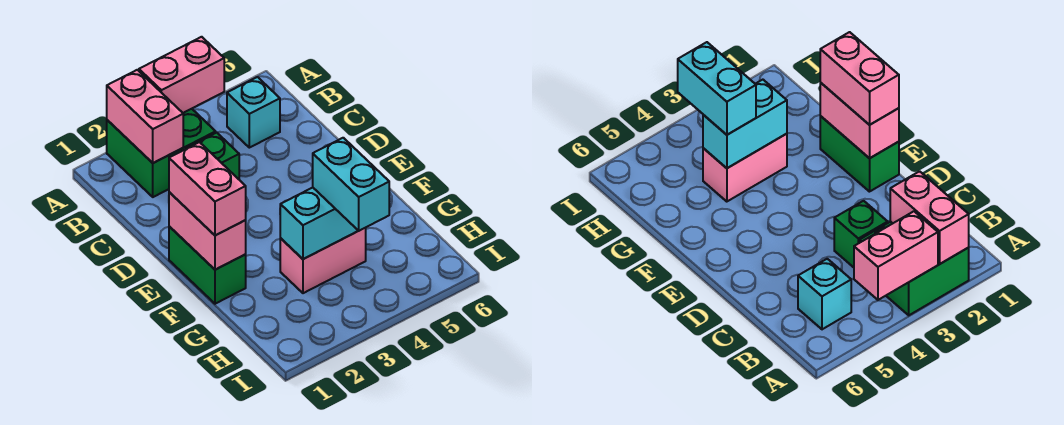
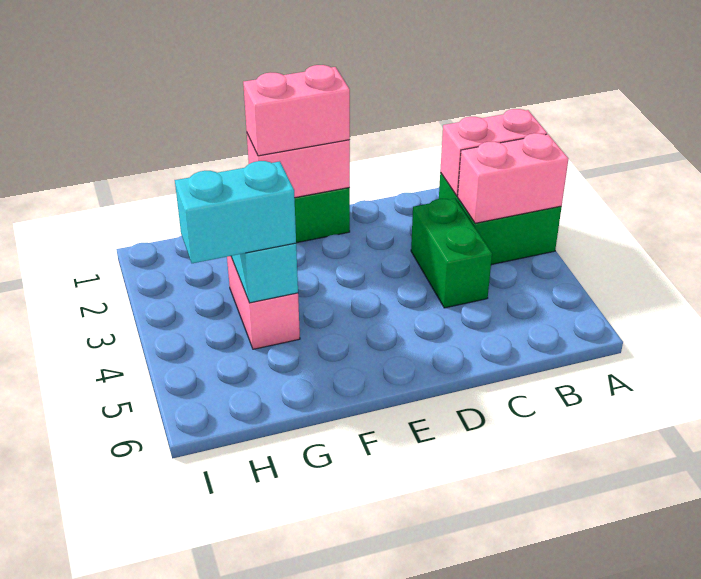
pink 1x2 brick [139,37,224,113] -> pink 1x2 brick turned to [458,133,568,223]
cyan 1x1 brick [227,77,280,148] -> none
green 1x1 brick [186,133,239,179] -> green 1x2 brick [411,199,492,308]

